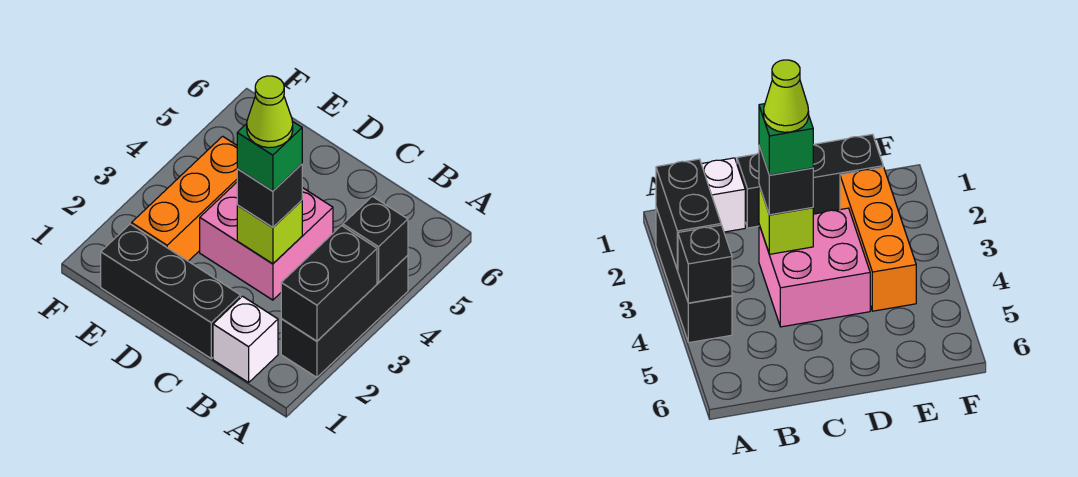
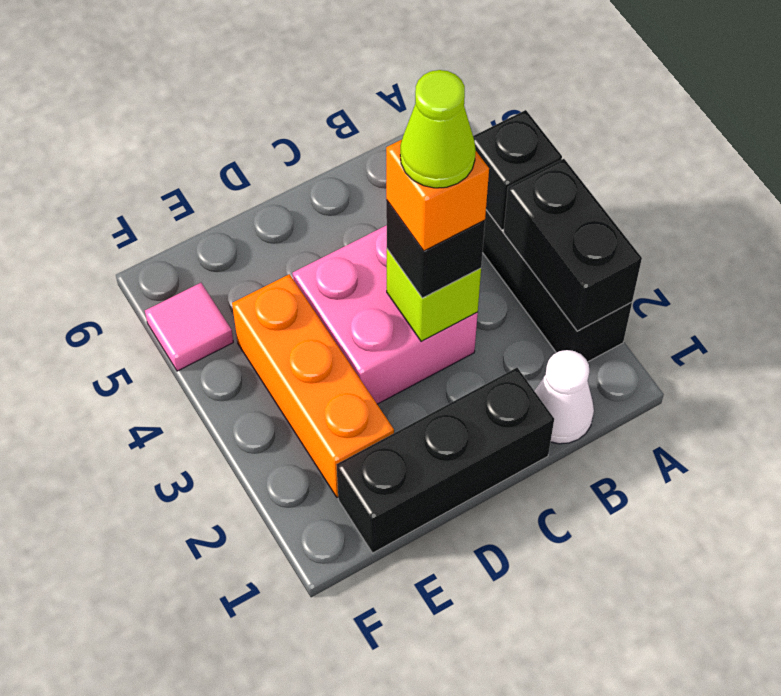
white 1x1 brick [213,296,278,383] -> white 1x1 cone [535,350,594,444]
green 1x1 brick [237,121,302,191] -> orange 1x1 brick [386,140,489,251]
none -> pink 1x1 tile [145,283,233,371]

